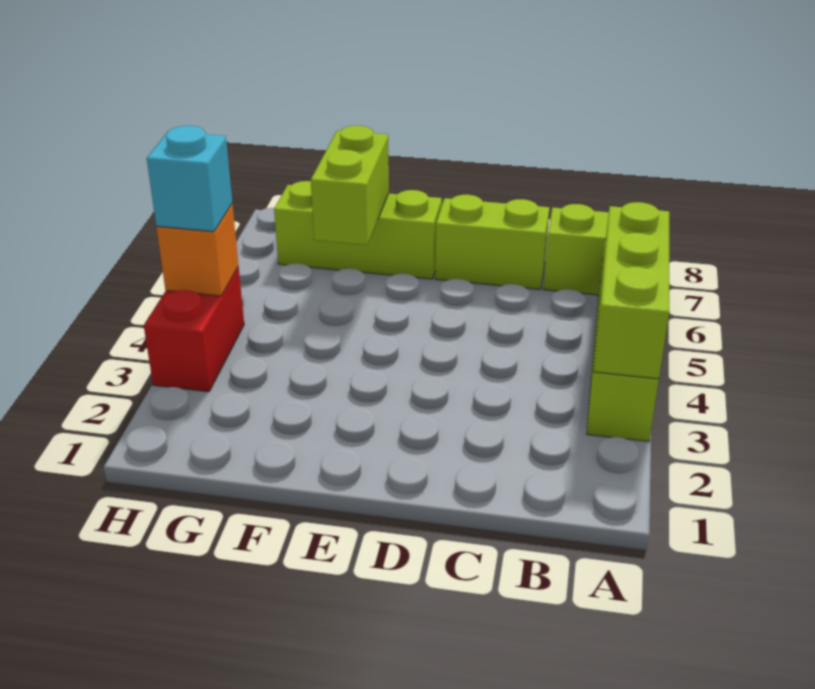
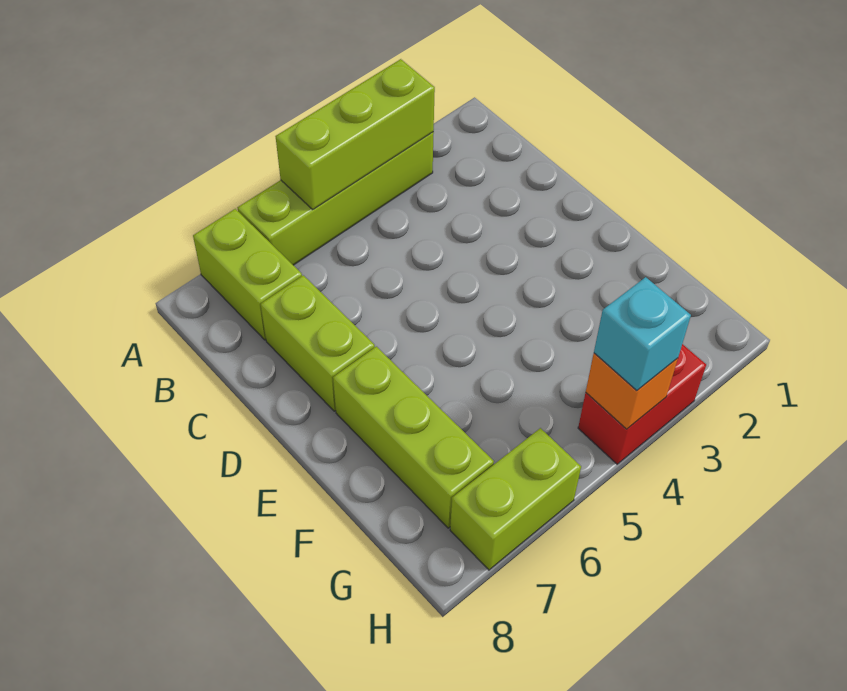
lime 1x2 brick [311,126,389,245] -> lime 1x2 brick moved to [450,428,581,570]

